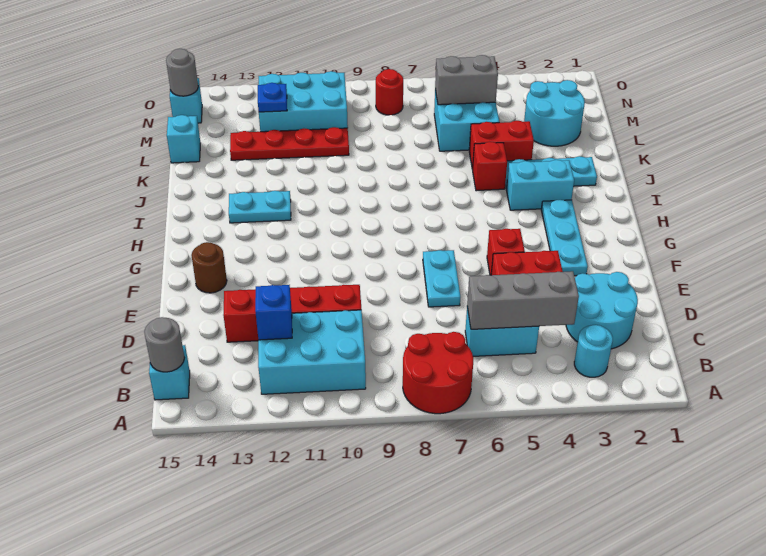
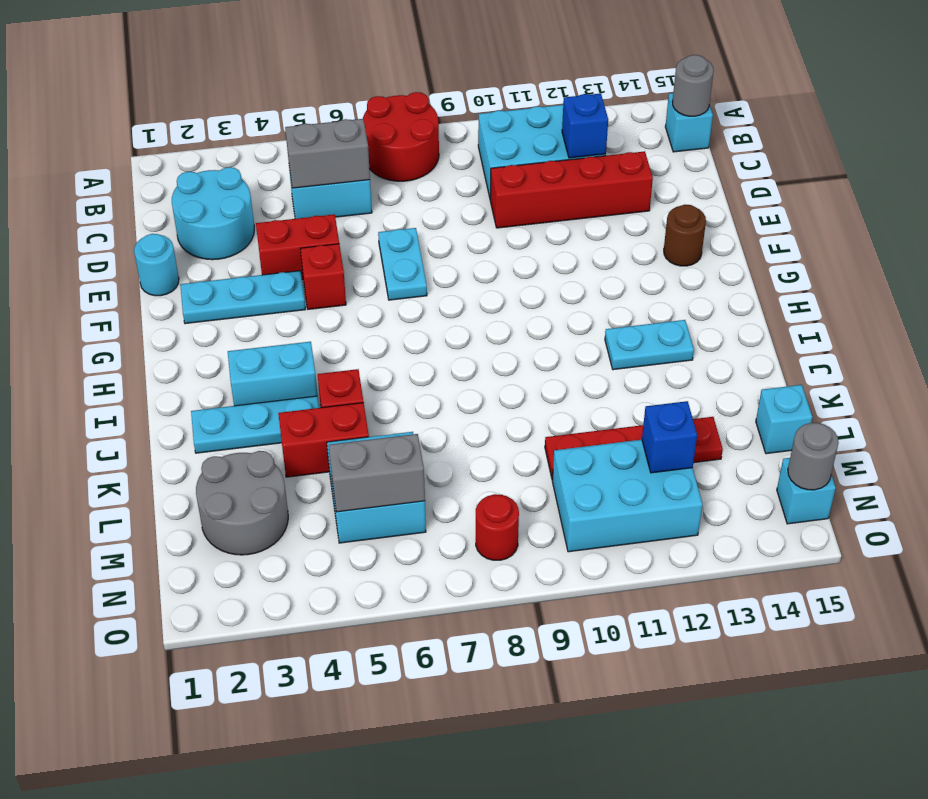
cyan 1x1 round brick [574,325,613,377] -> cyan 1x1 round brick moved to [134,234,179,296]
grey 1x3 brick [467,271,579,329] -> grey 1x2 brick [285,119,370,188]
cyan 1x3 plate [541,200,588,276] -> cyan 1x3 plate turned to [180,271,305,324]
cyan 2x2 round brick [524,80,585,146] -> grey 2x2 round brick [196,451,288,555]
blue 1x1 plate [258,83,287,112] -> blue 1x1 brick [642,401,697,473]

